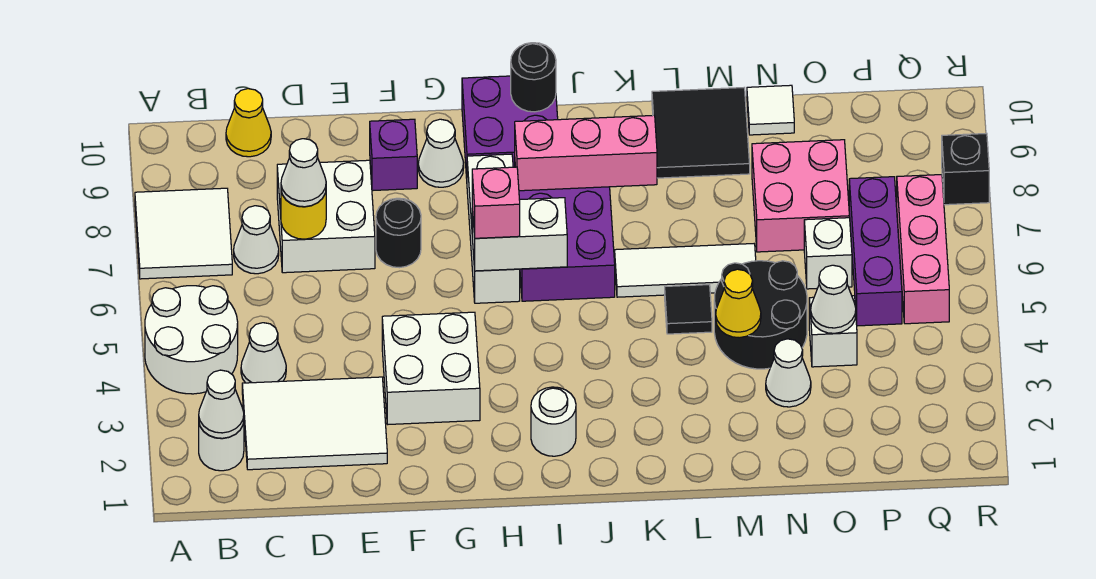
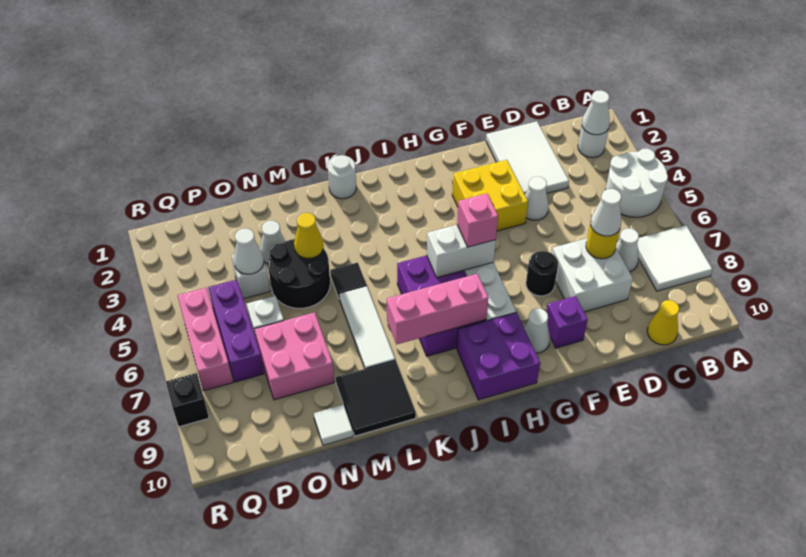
white 2x3 tile [242,377,387,470] -> white 2x3 tile turned to [486,121,569,194]
white 1x1 cone [241,323,286,383] -> white 1x1 cone moved to [525,177,549,220]
white 2x2 brick [382,312,480,424] -> yellow 2x2 brick [452,160,528,231]
white 1x1 round brick [531,387,576,456] -> white 1x1 round brick moved to [328,155,356,199]
black 1x1 round brick [511,43,556,112] -> none
white 1x3 tile [615,244,756,297] -> white 1x3 tile turned to [339,286,395,369]

